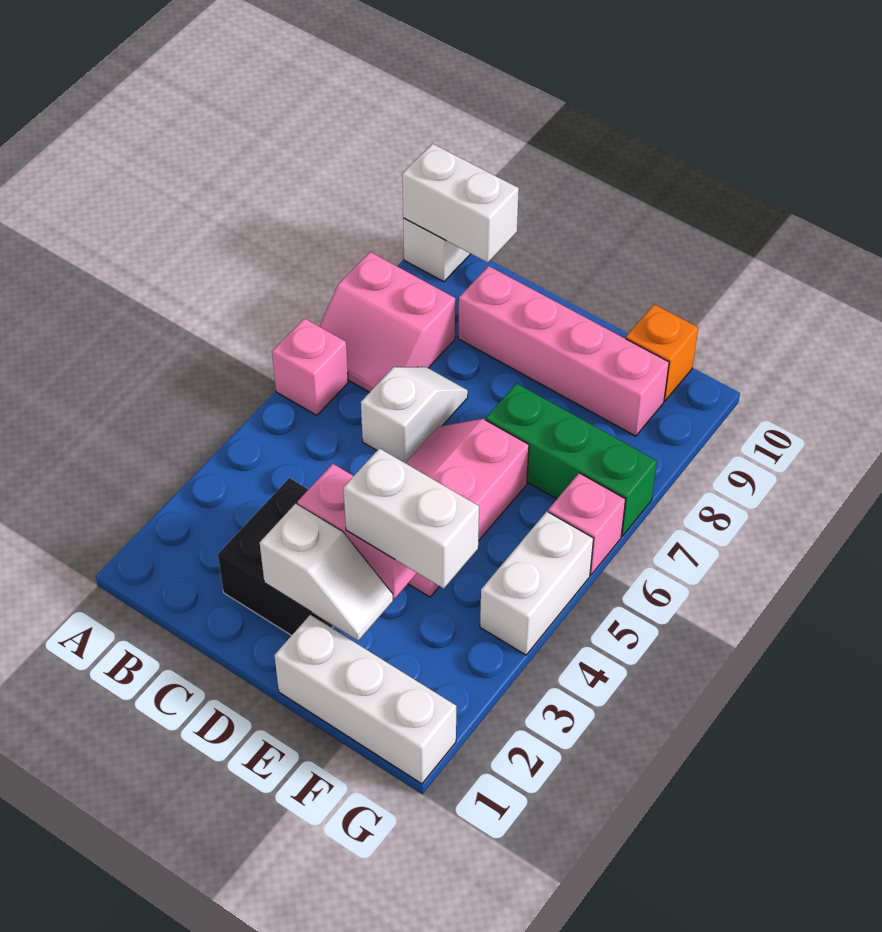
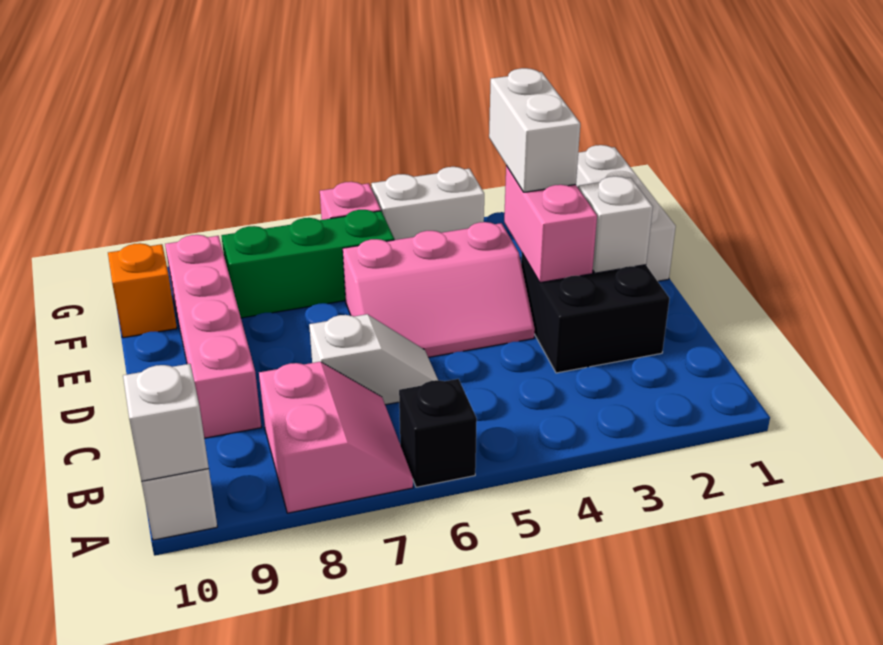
pink 1x1 brick [272,318,348,416] -> black 1x1 brick [399,379,477,487]
white 1x2 brick [402,144,519,263] -> white 1x1 brick [123,364,209,481]
white 1x2 slope [361,367,468,463] -> white 1x2 slope turned to [309,314,438,405]
green 1x3 brick [486,384,657,536] -> green 1x3 brick turned to [221,210,394,318]

